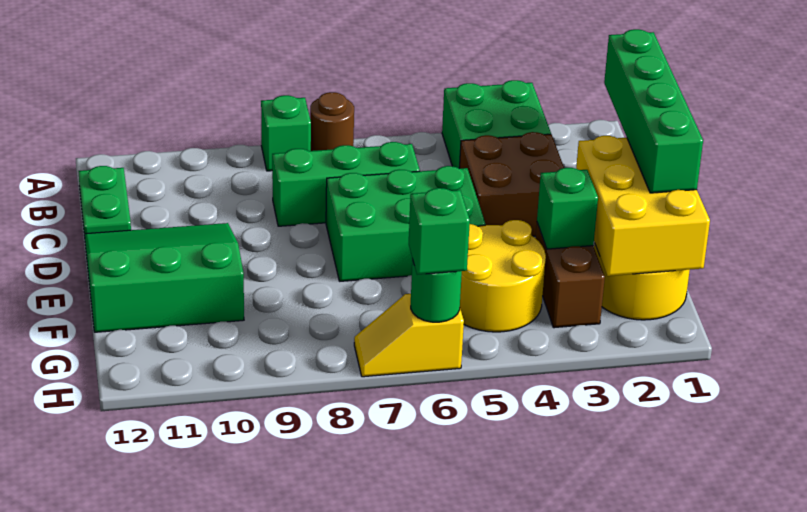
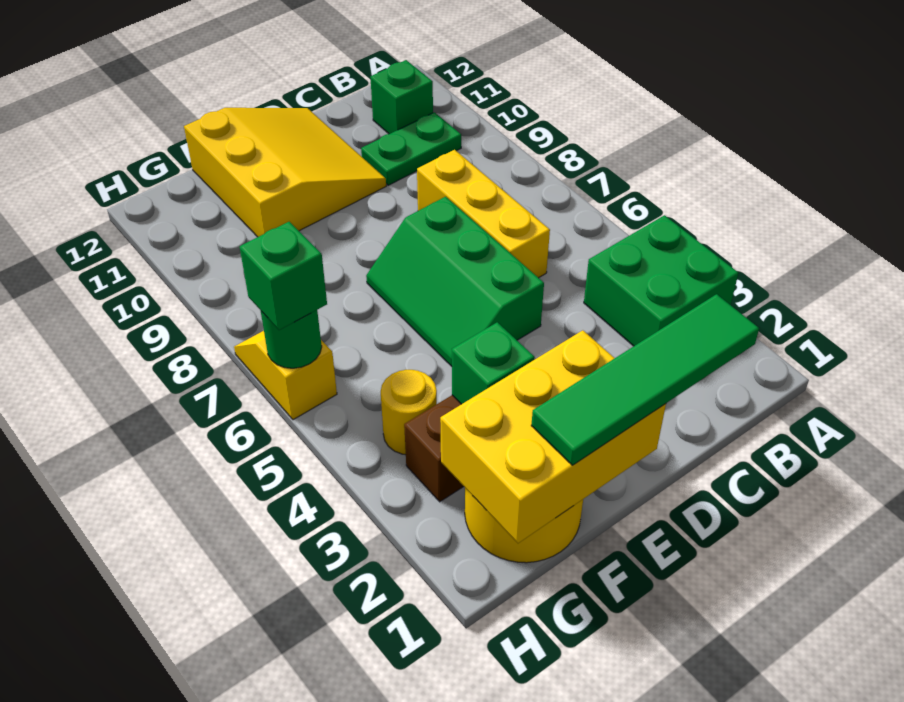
brown 1x1 round brick [310,92,354,151] -> none
green 1x1 brick [261,95,311,171] -> green 1x1 brick moved to [370,60,433,134]
green 1x2 plate [79,166,131,236] -> green 1x2 plate moved to [361,112,461,185]
green 1x4 brick [604,29,703,193] -> green 1x4 tile [531,294,759,465]
brown 2x2 brick [460,132,564,236] -> none
green 1x3 brick [272,142,420,226] -> yellow 1x3 brick [417,150,550,278]
green 2x3 brick [326,166,485,281] -> green 2x3 slope [366,197,544,366]
green 3x3 slope [85,223,244,332] -> yellow 3x3 slope [184,108,386,237]
yellow 2x2 round brick [460,220,546,332] -> yellow 1x1 round brick [381,370,437,455]

